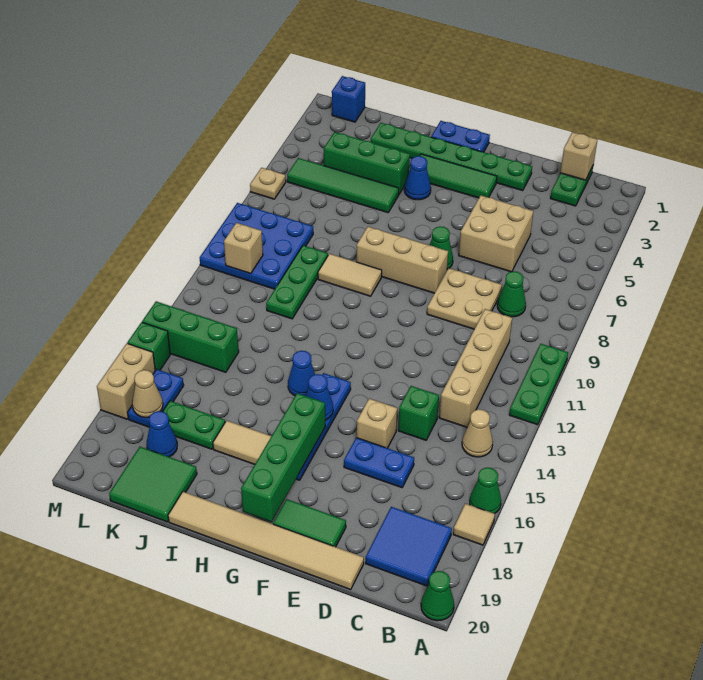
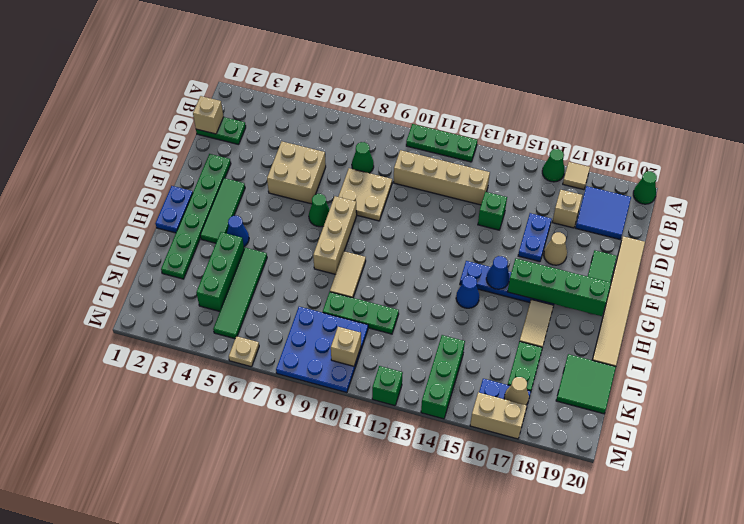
tan 1x1 cone [462,409,493,457] -> tan 1x1 cone moved to [544,232,567,265]
tan 1x1 brick [357,399,397,448] -> tan 1x1 brick moved to [552,190,582,228]
blue 1x1 cone [147,411,177,457] -> none
blue 1x1 brick [332,76,365,122] -> none
green 1x1 brick [127,322,170,370] -> green 1x1 brick moved to [372,366,403,406]

